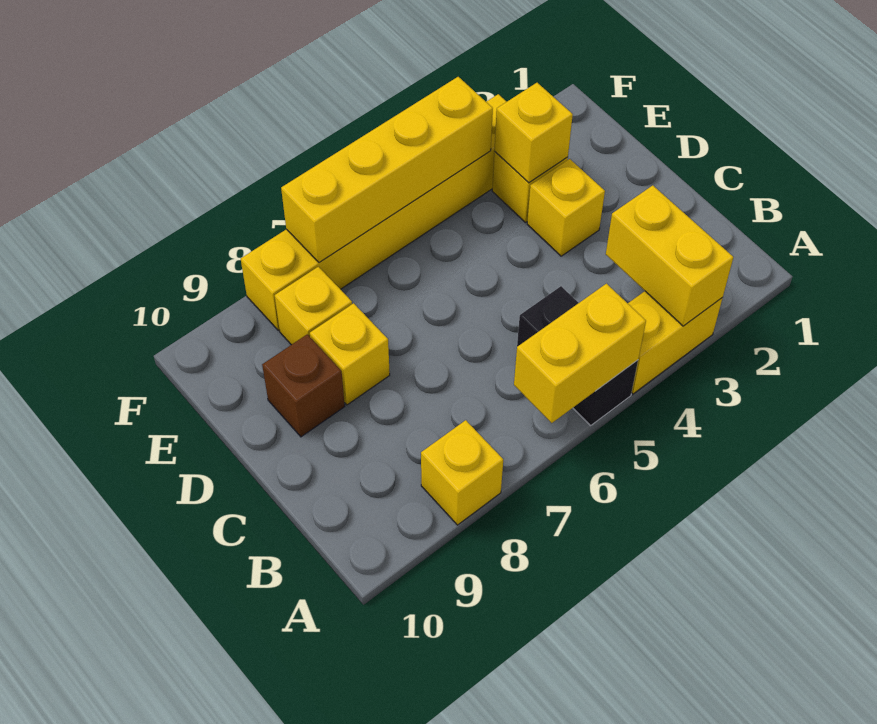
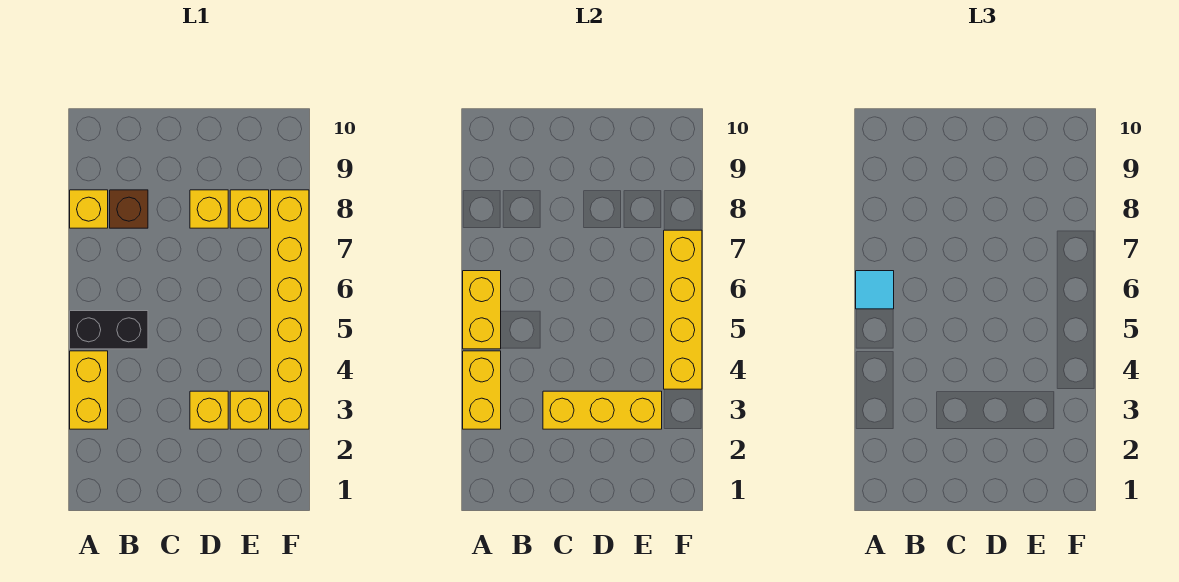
yellow 1x2 brick [606,185,733,326] -> yellow 1x2 brick turned to [463,351,501,429]
none -> cyan 1x1 tile [856,271,894,309]
brown 1x1 brick [262,334,345,437] -> brown 1x1 brick moved to [110,190,148,228]
yellow 1x1 brick [494,83,573,183] -> yellow 1x3 brick [543,391,662,429]

